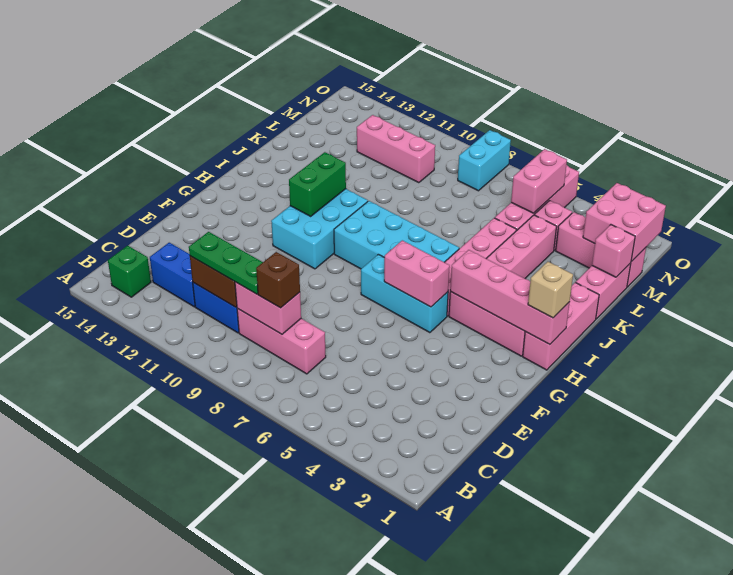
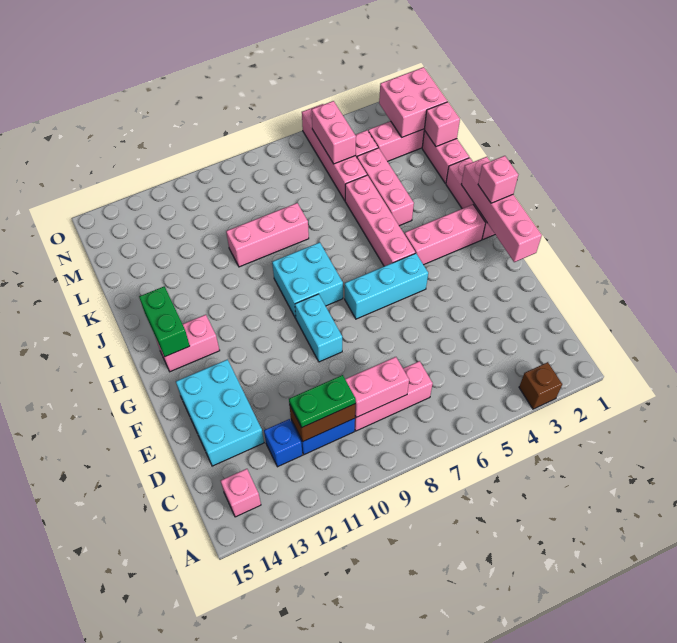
green 1x1 brick [108,246,151,297] -> pink 1x1 brick [221,469,261,517]
brown 1x1 brick [256,252,300,308] -> brown 1x1 brick moved to [519,362,562,409]
green 1x3 plate [189,232,263,294] -> green 1x2 plate [289,375,356,428]
blue 1x2 brick [150,243,195,307] -> blue 1x1 brick [264,419,302,467]
pink 1x2 brick [384,240,450,307] -> pink 1x2 brick moved to [156,315,220,372]
cyan 2x3 brick [271,189,368,269] -> cyan 2x3 brick moved to [176,359,264,466]
pink 1x4 brick [450,250,570,344] -> pink 1x4 brick turned to [461,157,542,262]
tan 1x1 brick [528,262,573,318] -> pink 1x1 brick [478,156,518,203]
cyan 2x4 brick [334,201,459,269] -> cyan 2x2 brick [272,242,343,318]
green 1x2 brick [289,152,346,216] -> green 1x2 brick moved to [139,286,190,357]
pink 1x3 brick [357,115,435,183] -> pink 1x3 brick moved to [226,203,309,267]
cyan 1x2 brick [458,130,511,191] -> cyan 1x2 brick moved to [295,294,342,362]

